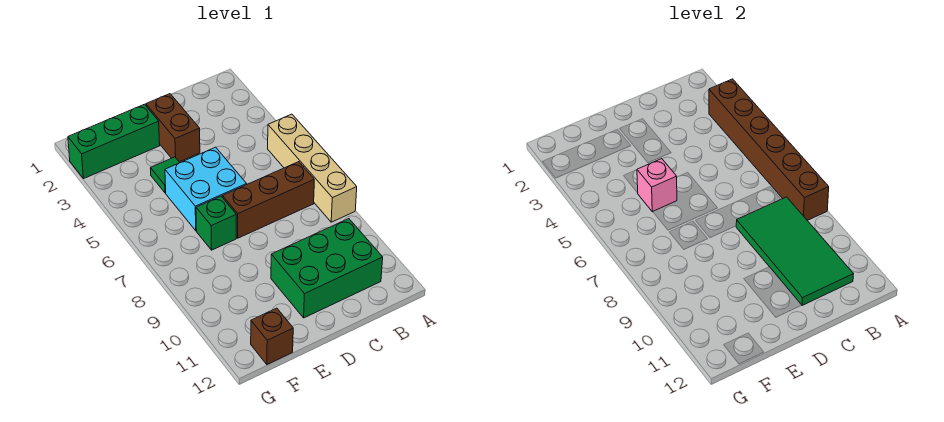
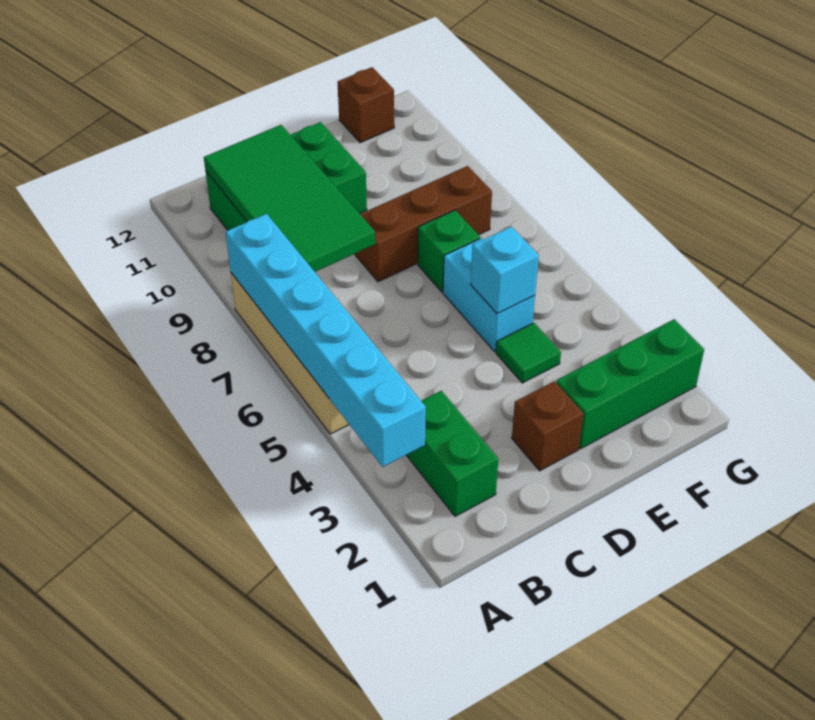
brown 1x6 brick [709,79,829,220] -> cyan 1x6 brick [226,214,426,467]
none -> green 1x2 brick [406,391,498,516]
brown 1x3 brick [222,162,314,238] -> brown 1x3 brick moved to [355,166,492,282]
brown 1x2 brick [146,94,200,162] -> brown 1x1 brick [512,381,584,471]
cyan 2x2 brick [165,147,247,231] -> cyan 1x2 brick [443,238,535,351]
pink 1x1 brick [637,159,677,212] -> cyan 1x1 brick [471,227,539,314]

